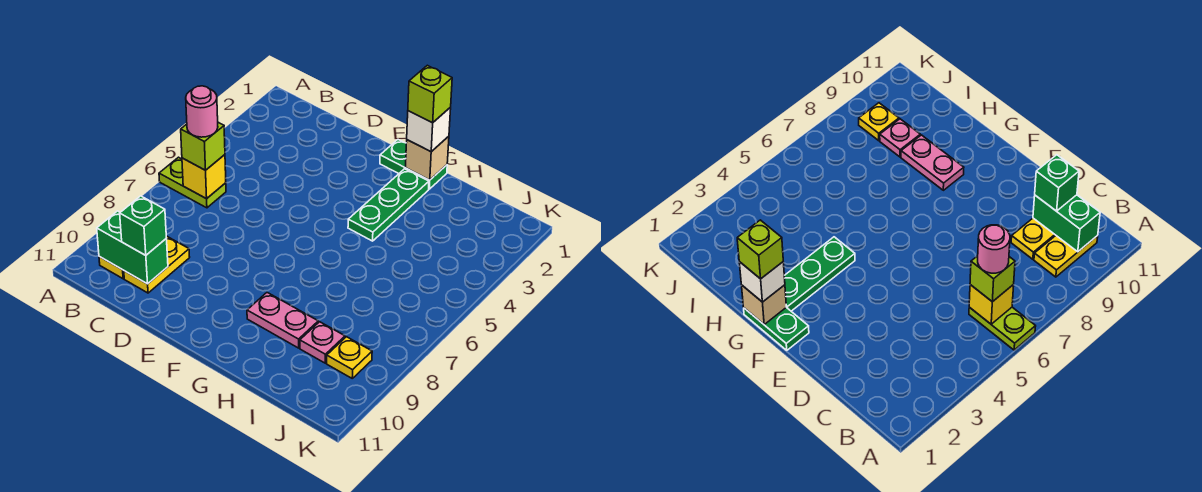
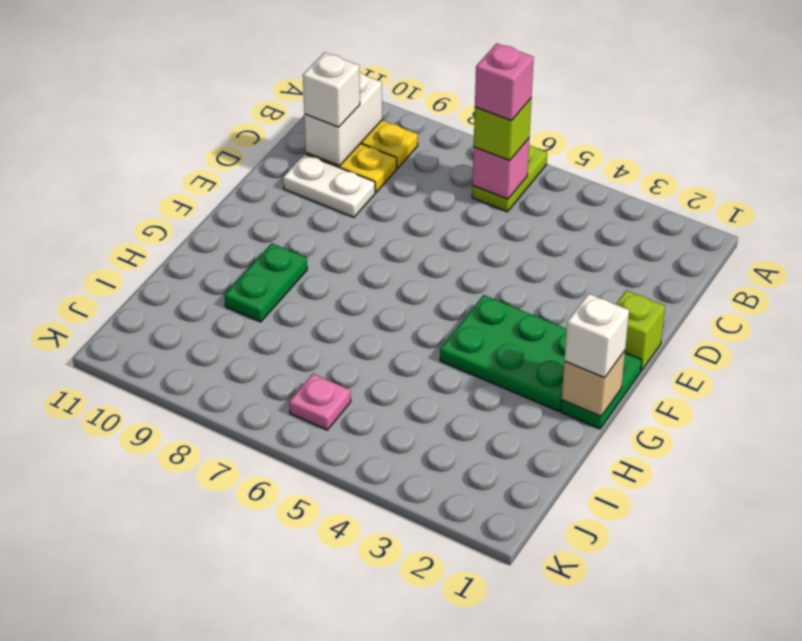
yellow 1x1 brick [182,155,226,199] -> pink 1x1 brick [473,139,529,199]
pink 1x1 round brick [186,86,218,137] -> pink 1x1 brick [475,43,534,121]
green 1x2 brick [97,211,168,284] -> white 1x2 brick [304,72,382,166]
green 1x1 brick [120,196,166,255] -> white 1x1 brick [303,52,360,127]
none -> white 1x2 plate [283,154,375,217]
lime 1x1 brick [408,65,452,123] -> lime 1x1 brick moved to [616,290,665,370]
green 1x3 plate [348,169,429,241] -> green 2x3 plate [440,295,567,411]
pink 1x2 plate [247,293,318,348] -> green 1x2 plate [224,243,307,322]
pink 1x1 plate [300,322,345,363] -> pink 1x1 plate moved to [289,374,351,430]
yellow 1x1 plate [327,337,372,378] -> none

